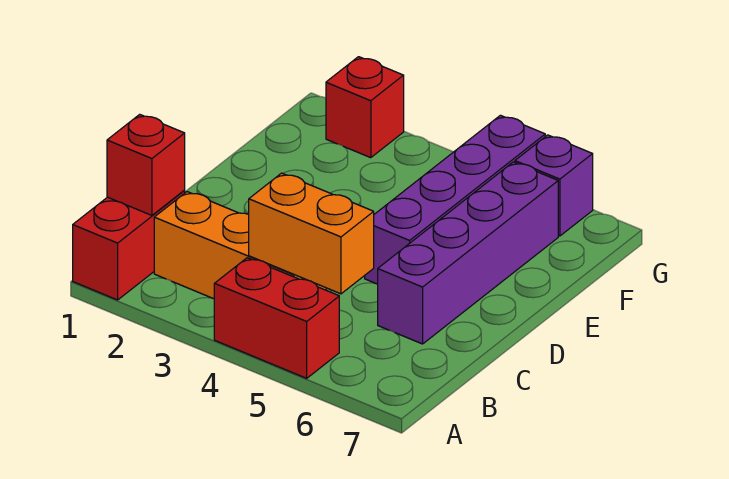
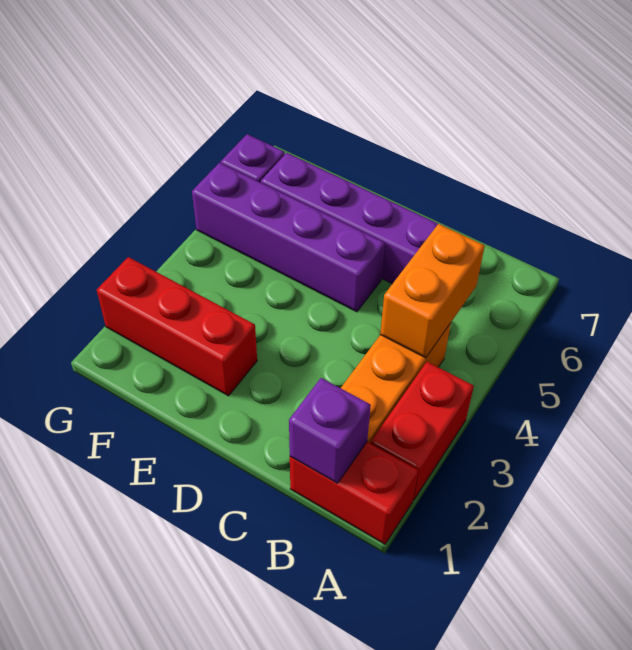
red 1x2 brick [214,258,339,378] -> red 1x2 brick moved to [371,362,474,500]
red 1x1 brick [107,114,185,215] -> purple 1x1 brick [289,378,371,483]
red 1x1 brick [326,57,404,158] -> red 1x3 brick [97,257,257,396]

